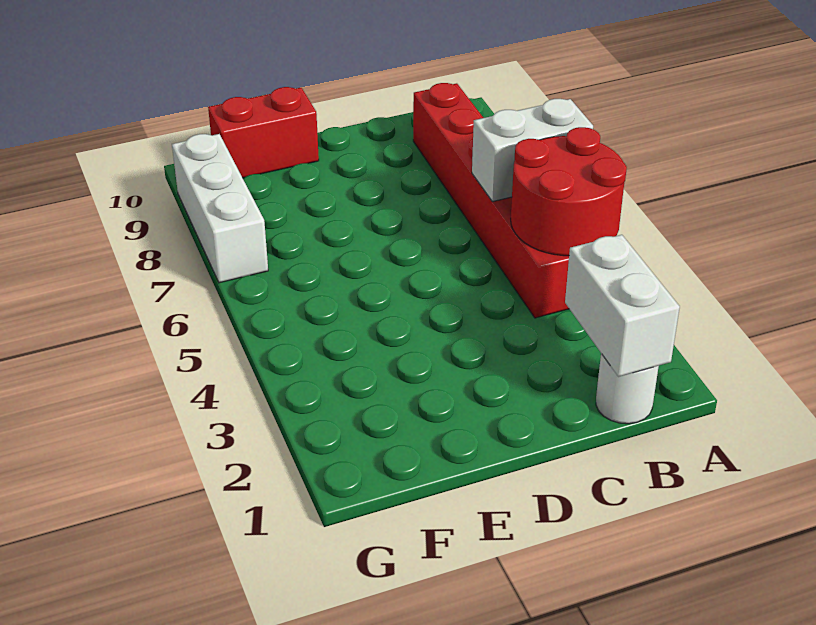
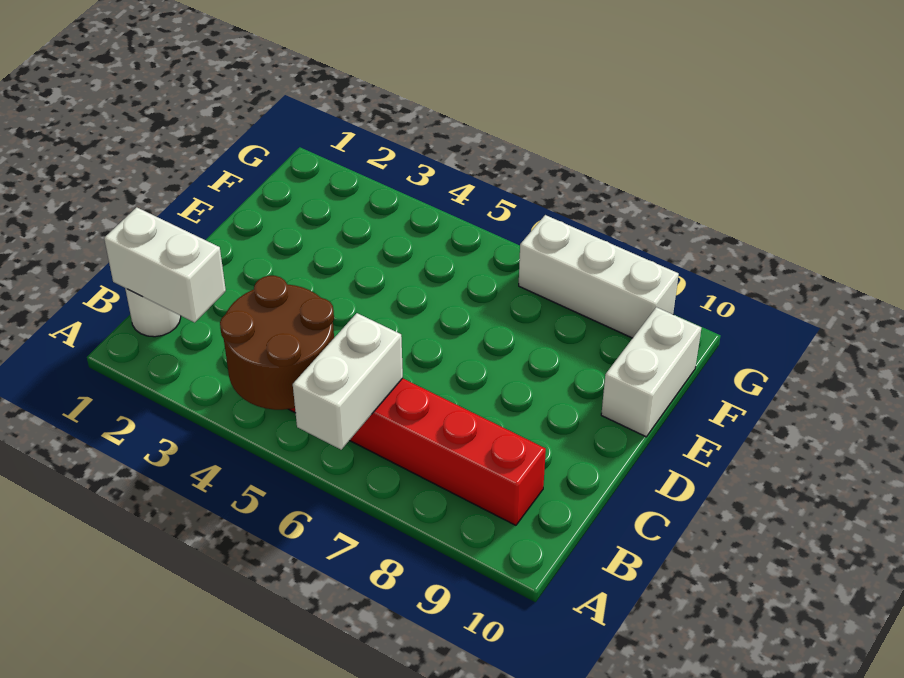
red 2x2 round brick [511,127,627,256] -> brown 2x2 round brick [220,276,334,410]
red 1x2 brick [208,87,319,178] -> white 1x2 brick [601,307,701,437]

